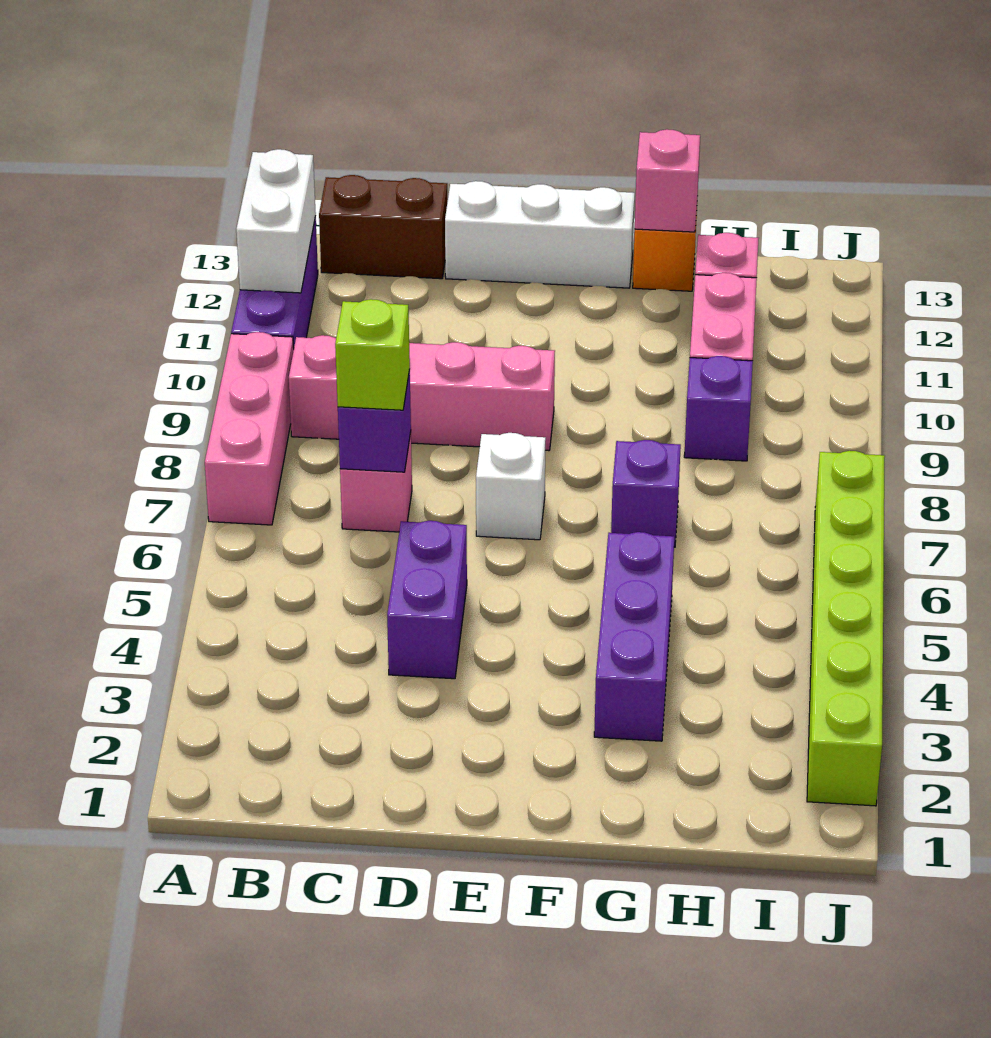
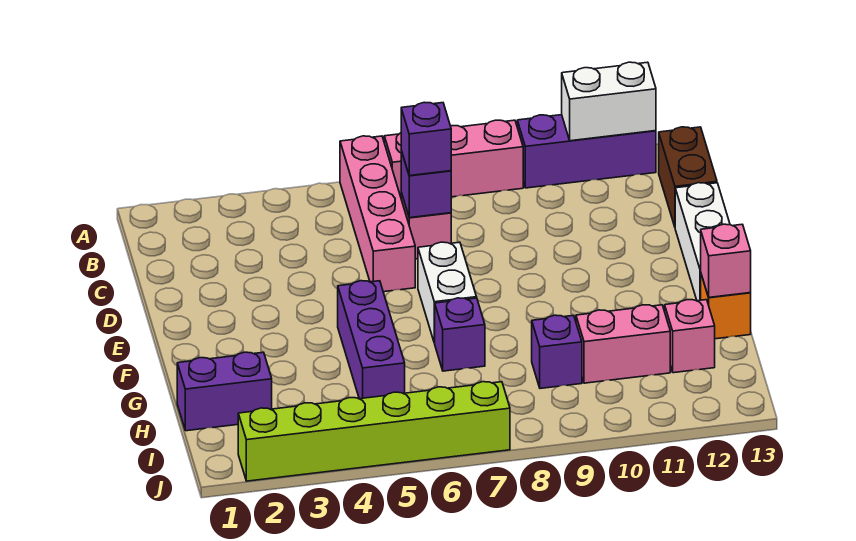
pink 1x4 brick [289,335,555,451] -> pink 1x4 brick moved to [340,136,415,292]
lime 1x1 brick [335,299,410,410] -> purple 1x1 brick [401,102,451,176]
purple 1x2 brick [387,521,467,679] -> purple 1x2 brick moved to [177,352,272,431]
white 1x1 brick [476,433,546,540] -> white 1x2 brick [418,242,477,343]
purple 1x3 brick [594,532,674,741] -> purple 1x3 brick turned to [338,281,405,399]

